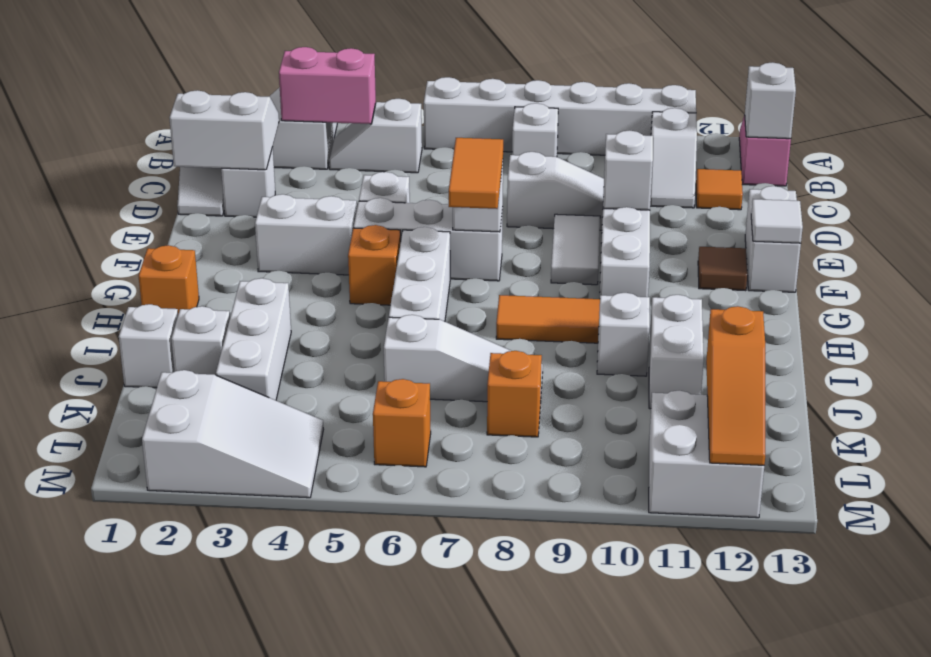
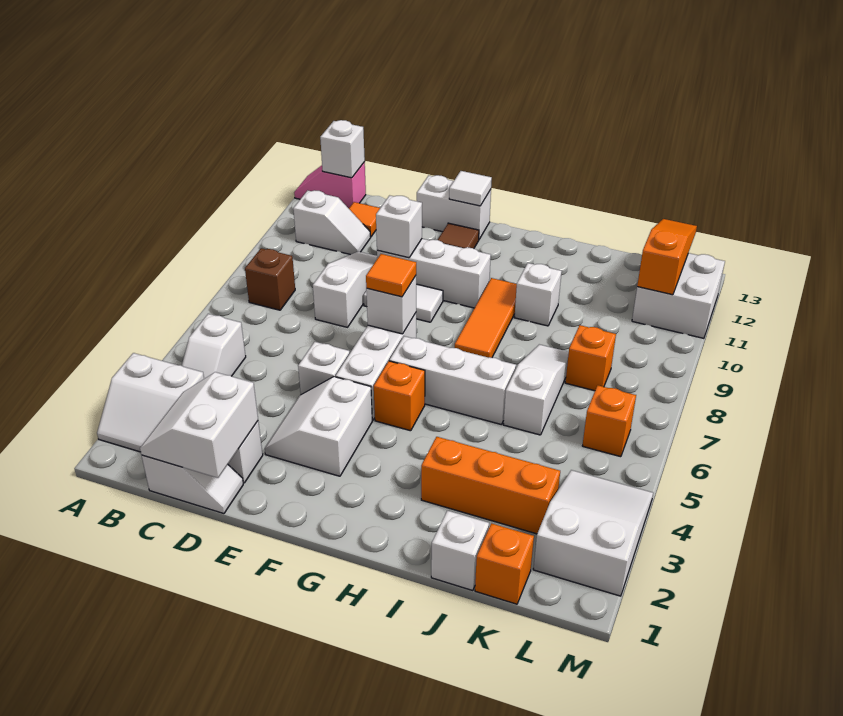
white 1x6 brick [424,77,696,155] -> none
pink 1x2 brick [279,47,376,124] -> none
white 1x1 brick [512,103,558,157] -> brown 1x1 brick [245,248,295,310]
orange 1x2 tile [449,138,503,209] -> orange 1x1 tile [366,254,416,297]
orange 1x1 brick [139,245,199,314] -> orange 1x1 brick moved to [475,523,534,604]
white 1x3 brick [216,278,291,400] -> orange 1x3 brick [421,437,560,534]
white 1x2 brick [649,295,704,409] -> none
white 1x1 brick [171,306,230,375] -> none
orange 1x3 slope [706,306,765,465] -> orange 1x3 slope turned to [637,219,697,295]

